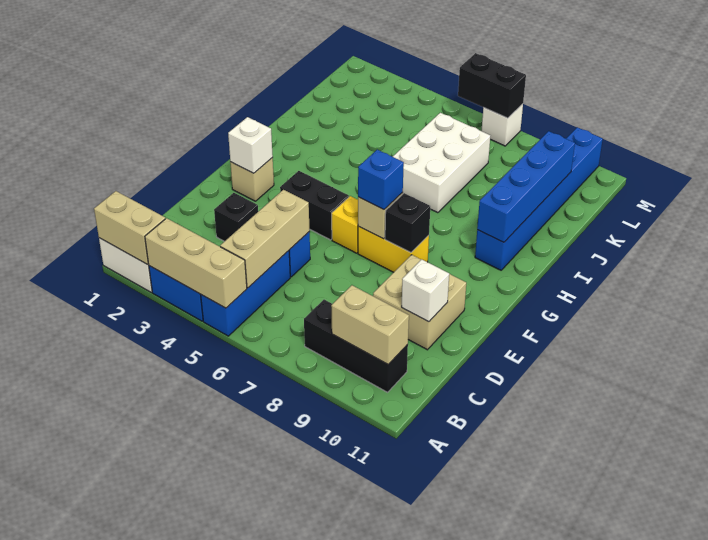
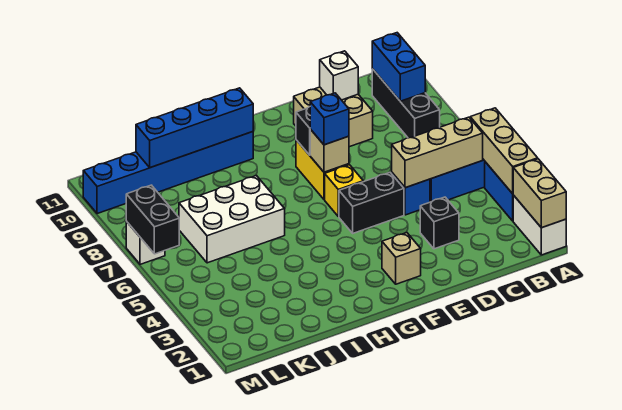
tan 1x2 brick [331,285,409,364] -> blue 1x2 brick [372,33,425,101]
white 1x1 brick [228,117,273,173] -> none
black 1x2 brick [280,171,349,240] -> black 1x2 brick turned to [339,173,404,233]

